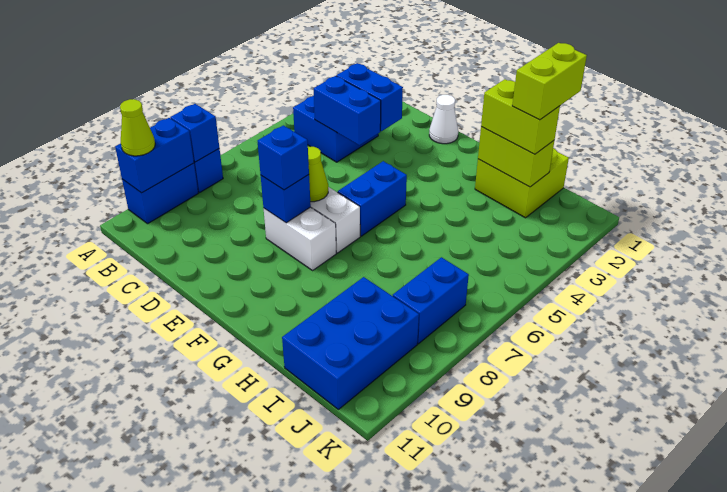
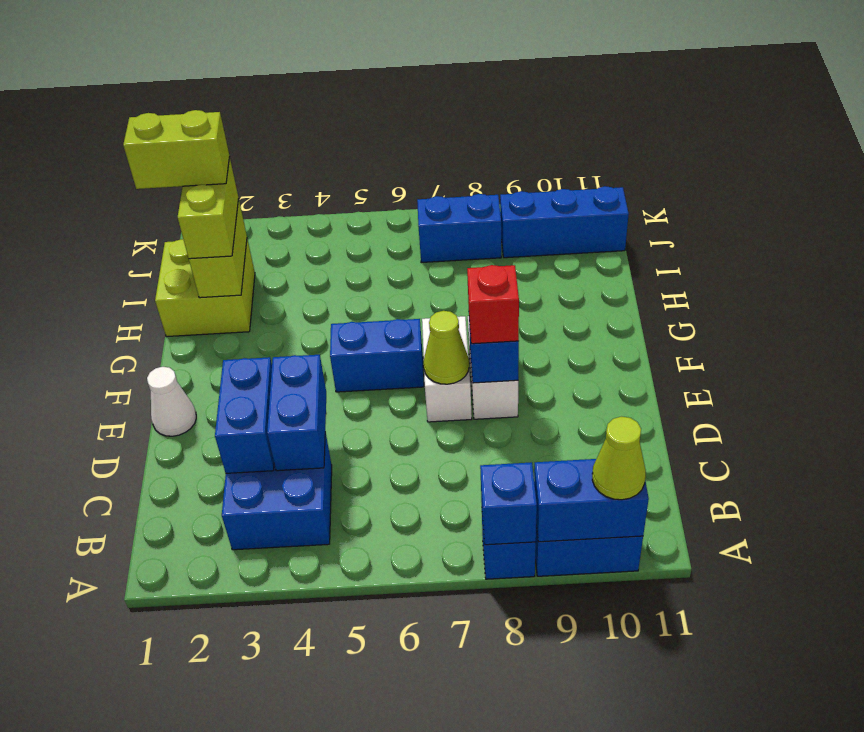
blue 1x1 brick [258,125,309,190] -> red 1x1 brick [467,265,519,344]
blue 2x3 brick [282,277,419,409] -> blue 1x3 brick [500,186,629,258]

